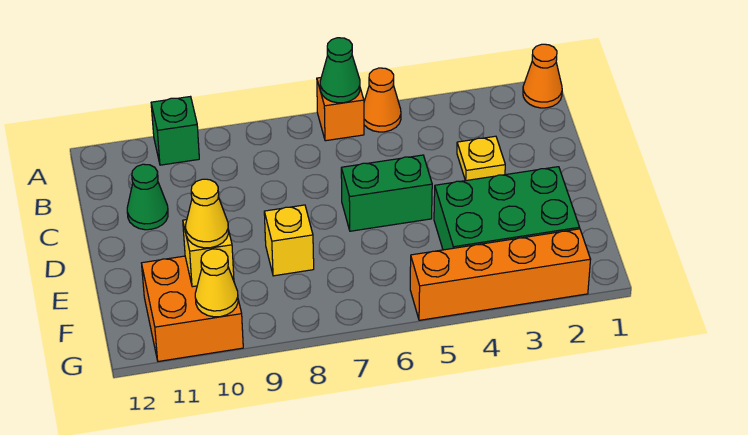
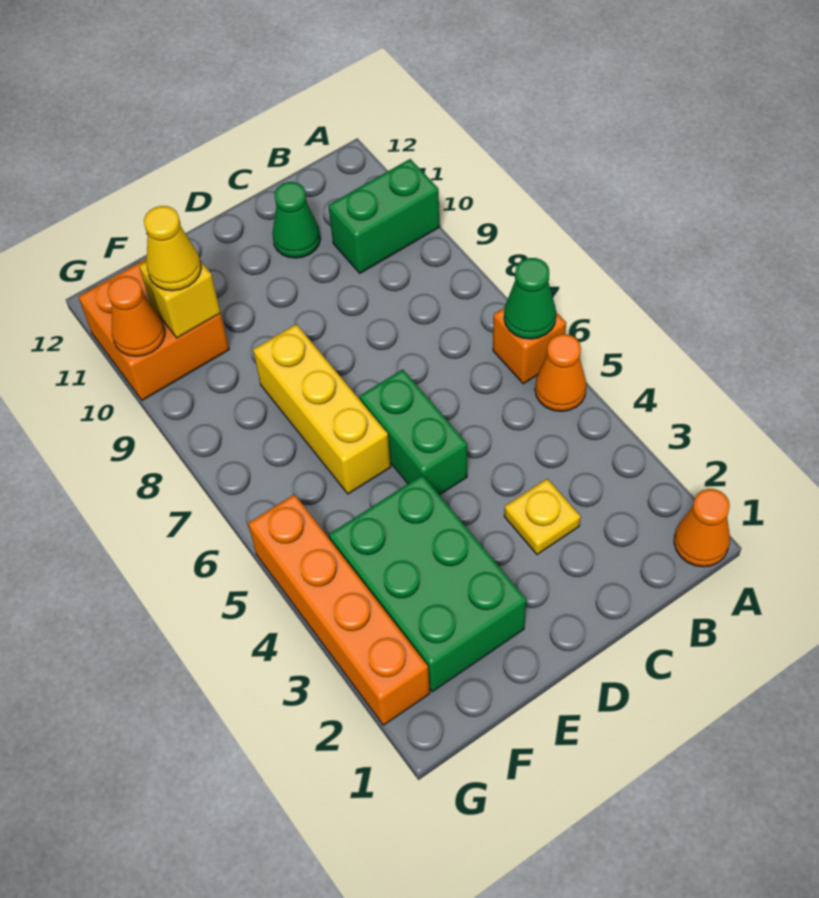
green 1x1 brick [151,97,199,165] -> green 1x2 brick [328,159,440,273]
yellow 1x1 brick [264,205,314,276] -> yellow 1x3 brick [253,324,391,494]
yellow 1x1 cone [195,249,238,317] -> orange 1x1 cone [108,276,165,356]

